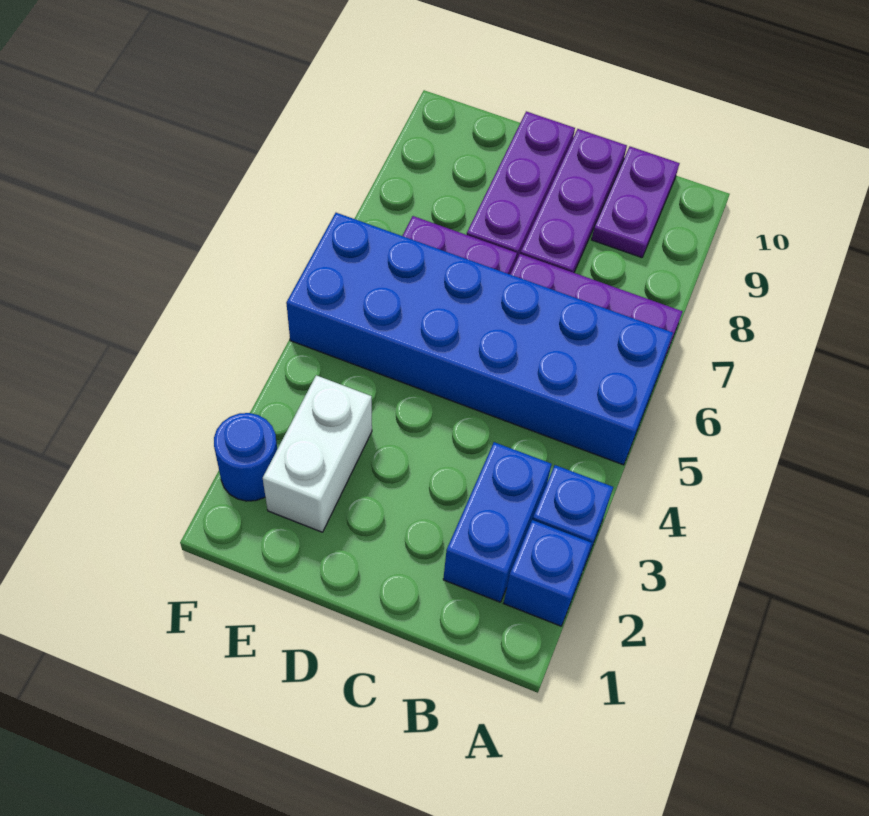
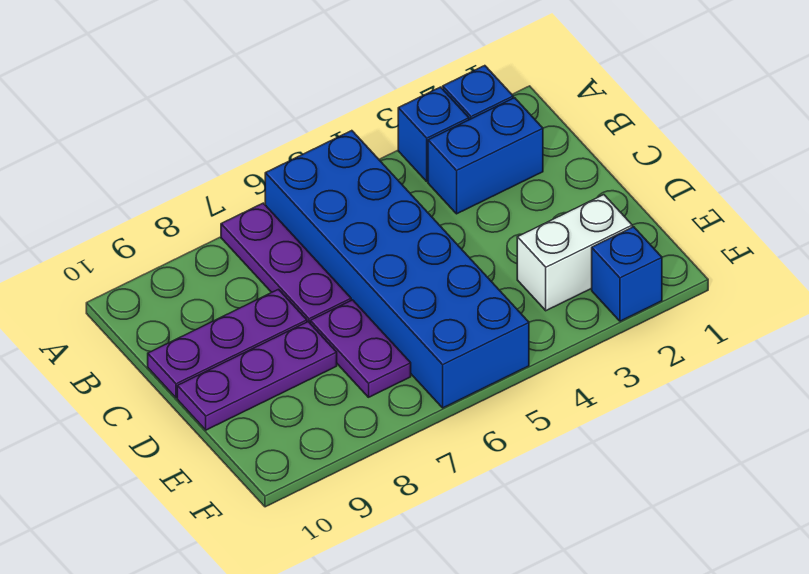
purple 1x2 plate [592,147,680,258] -> none
blue 1x1 round brick [214,413,277,501] -> blue 1x1 brick [592,227,662,321]

